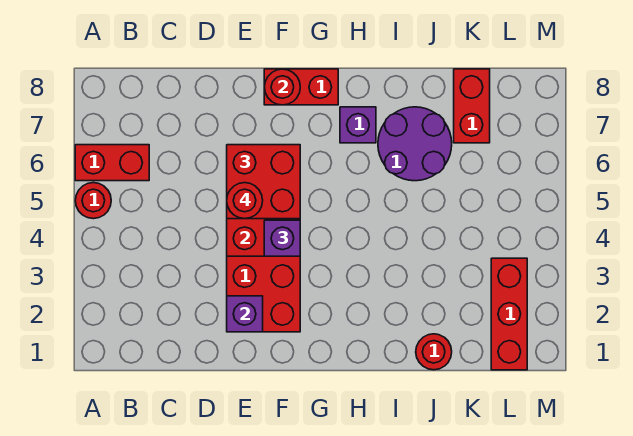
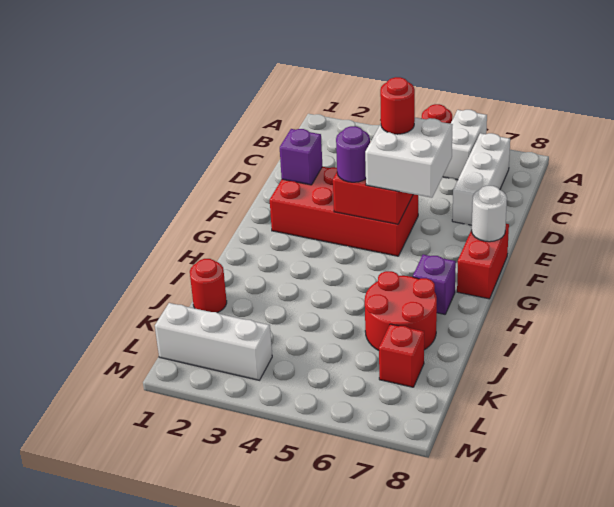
red 1x2 brick [75,145,149,181] -> white 1x2 brick [443,110,487,180]
none -> white 1x3 brick [452,133,510,225]
red 2x2 brick [227,145,300,219] -> white 2x2 brick [365,118,453,198]
purple 1x1 brick [264,220,300,256] -> purple 1x1 round brick [336,126,370,182]
red 1x1 round brick [264,69,300,105] -> white 1x1 round brick [472,186,507,242]
purple 2x2 round brick [378,107,452,181] -> red 2x2 round brick [365,271,437,350]
red 1x2 brick [454,69,490,143] -> red 1x1 brick [379,324,424,387]
red 1x3 brick [491,258,527,370] -> white 1x3 brick [155,303,272,380]

